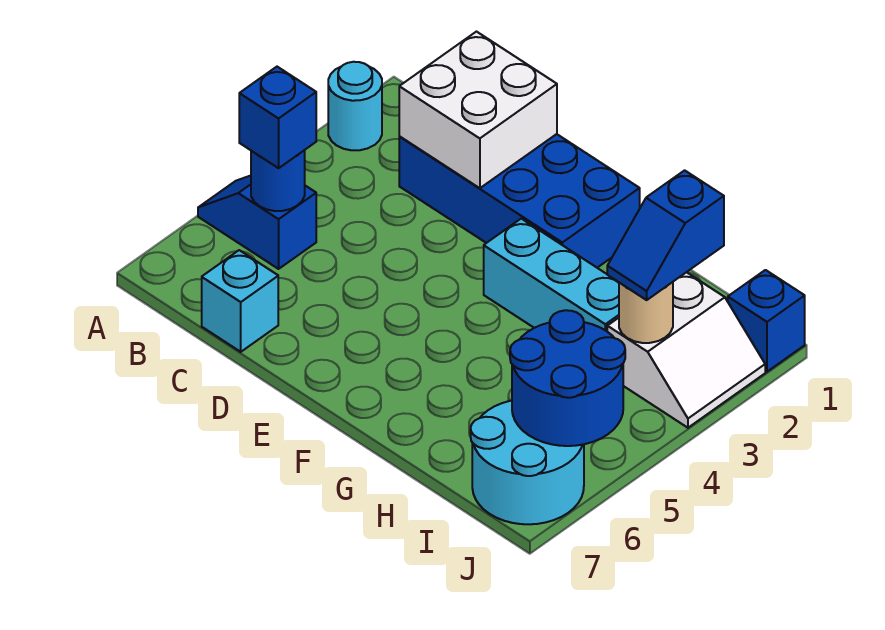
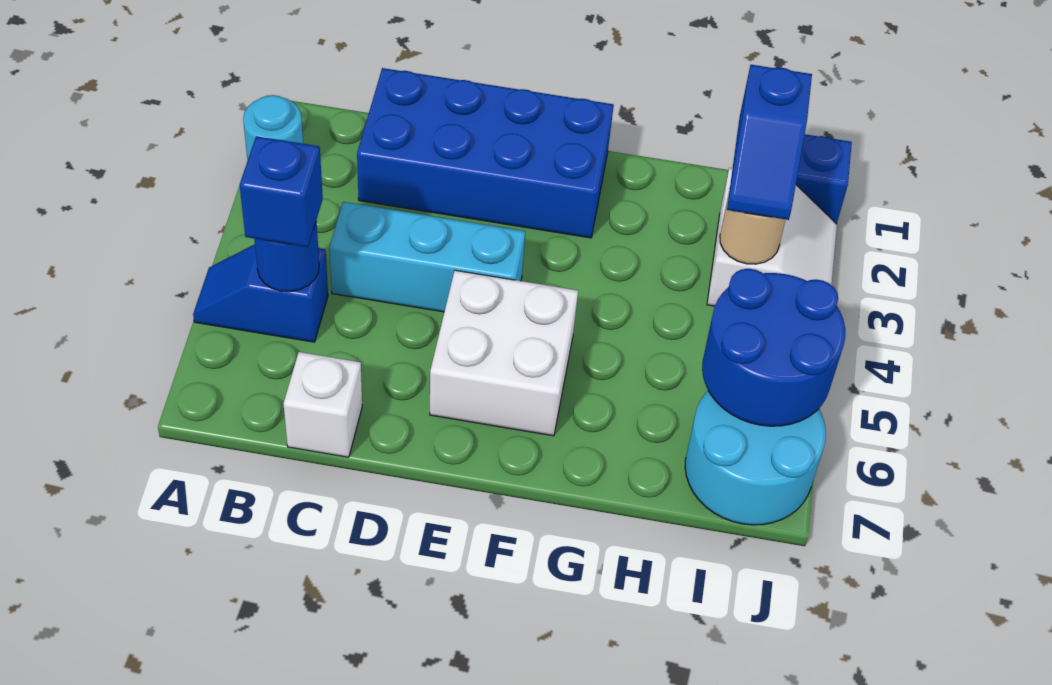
white 2x2 brick [399,32,557,188] -> white 2x2 brick moved to [430,270,578,436]
cyan 1x1 brick [202,250,278,352] -> white 1x1 brick [283,352,362,457]
cyan 1x3 brick [484,219,619,331] -> cyan 1x3 brick moved to [329,202,525,312]

